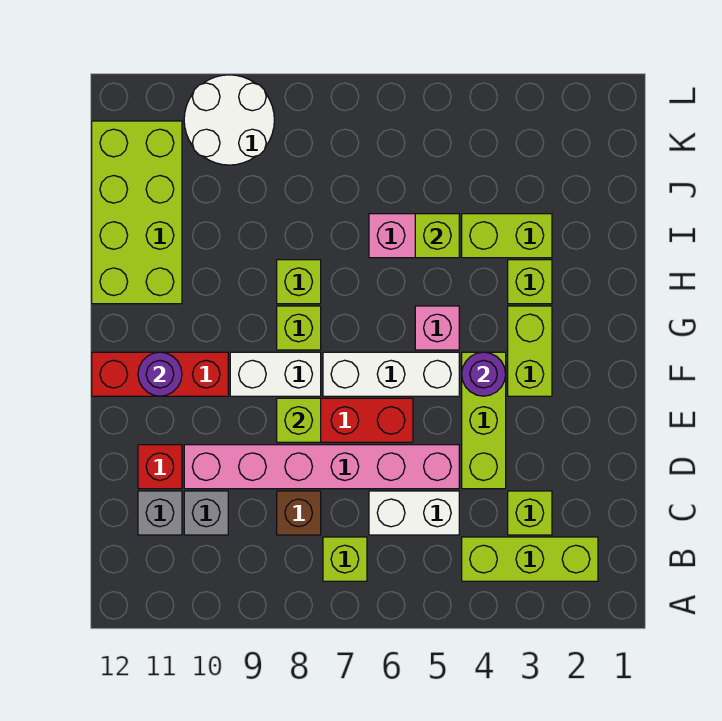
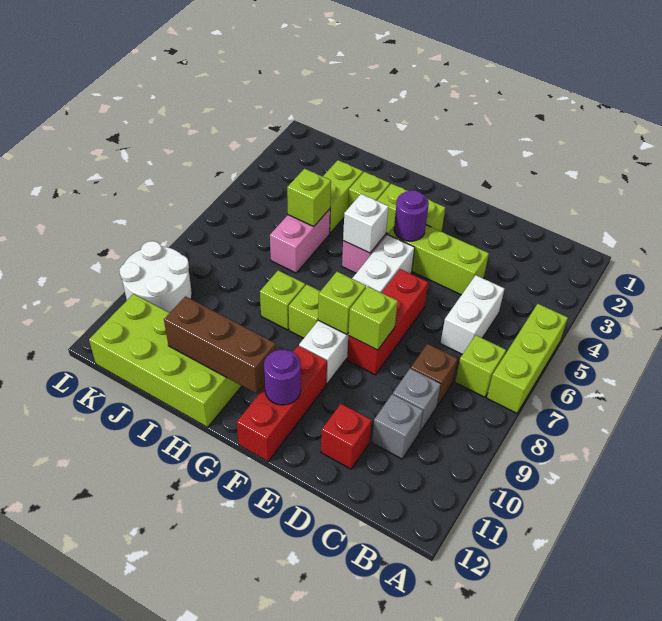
lime 1x3 brick [462,537,598,581] -> lime 1x3 brick moved to [487,304,568,413]
lime 1x1 brick [508,491,552,535] -> lime 1x1 brick moved to [318,272,366,334]
grey 1x1 brick [138,491,182,535] -> grey 1x1 brick moved to [393,368,441,432]
pink 1x6 brick [184,445,459,489] -> none
none -> white 1x1 brick [343,194,389,253]
none -> brown 1x3 brick [164,296,276,394]

